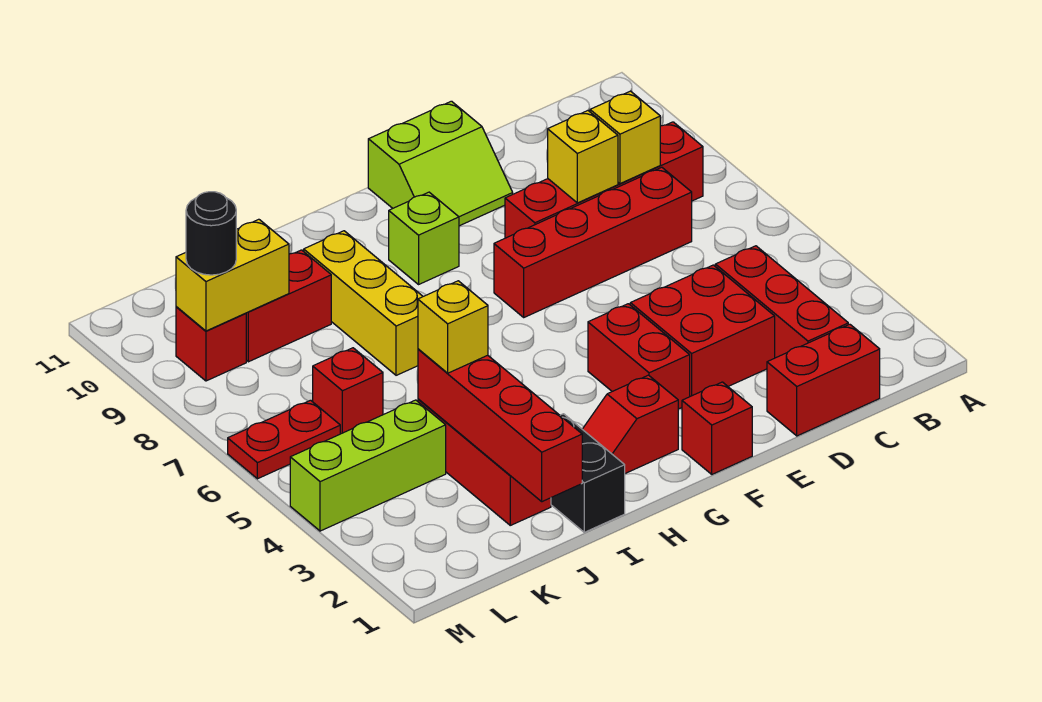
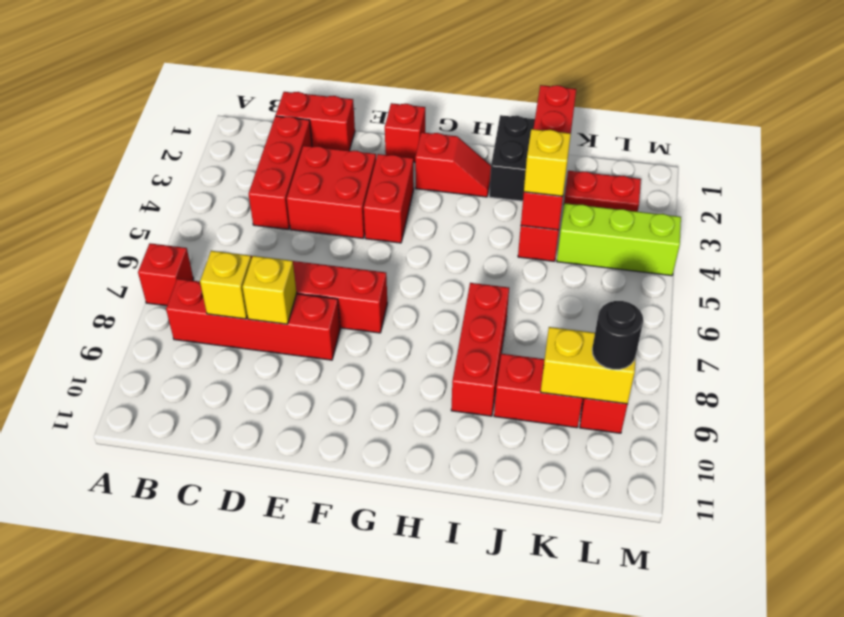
lime 2x2 slope [368,101,513,226] -> none
lime 1x1 brick [389,192,459,284] -> none
yellow 1x3 brick [304,231,423,375] -> red 1x3 brick [451,283,509,416]
red 1x1 brick [313,348,383,434] -> red 1x1 brick moved to [138,243,193,306]
red 1x2 plate [228,400,340,479] -> red 1x2 plate moved to [564,171,641,212]

